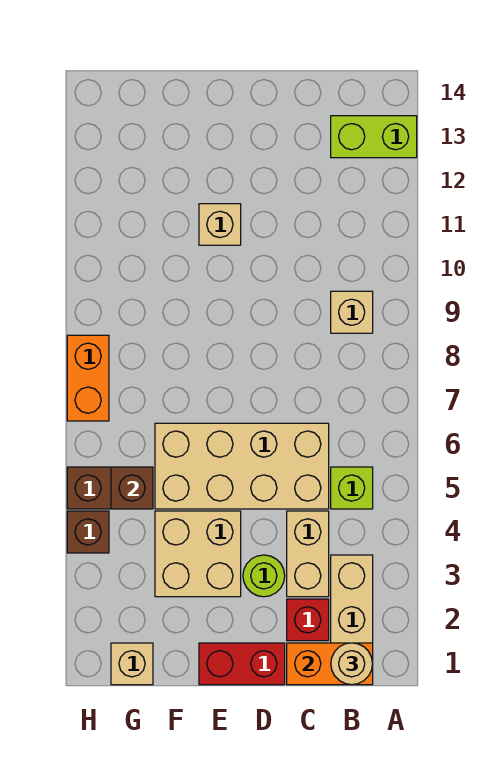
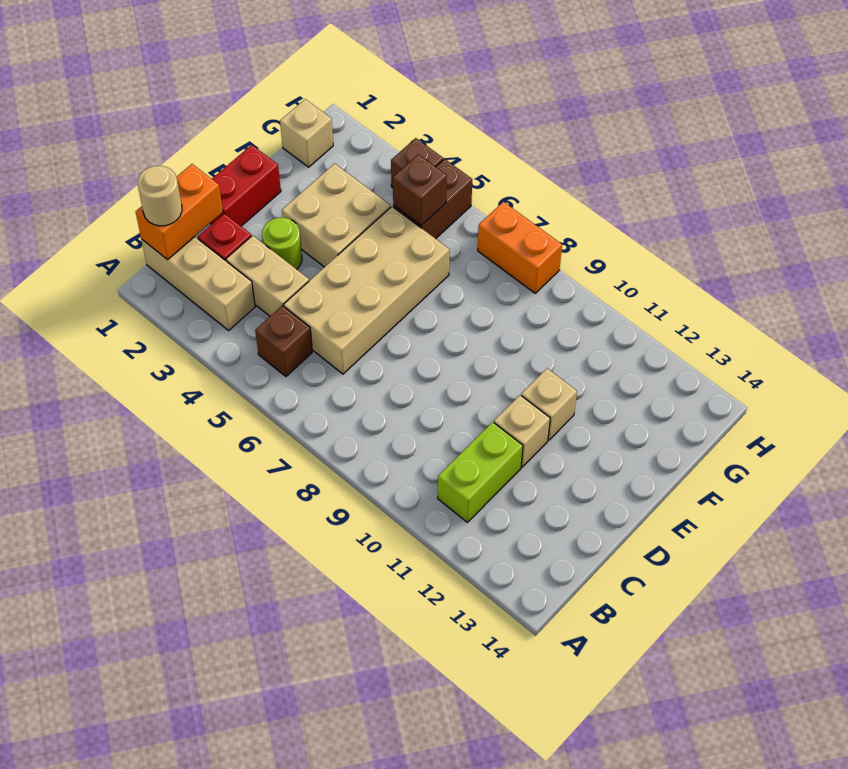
lime 1x2 brick [331,116,417,158] -> lime 1x2 brick moved to [438,422,523,522]
lime 1x1 brick [331,467,373,509] -> brown 1x1 brick [255,306,312,376]
tan 1x1 brick [331,291,373,333] -> tan 1x1 brick moved to [494,395,550,467]

